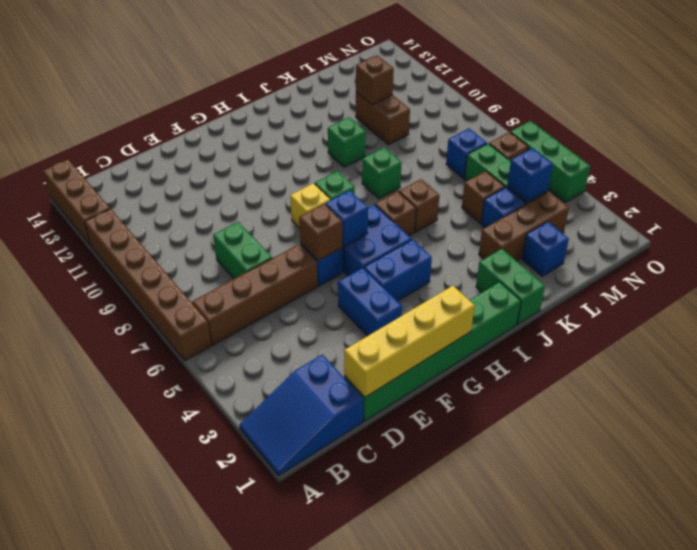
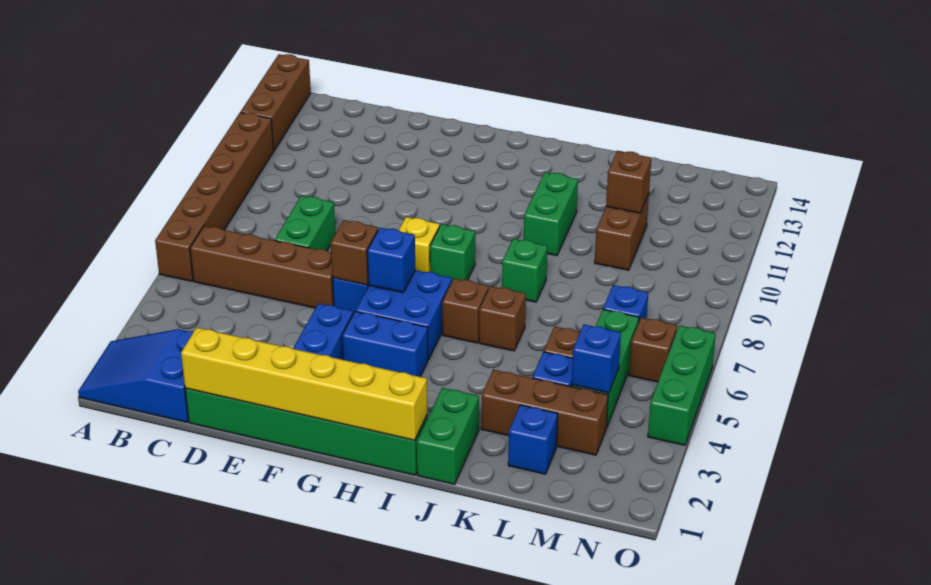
yellow 1x4 brick [344,286,475,397] -> yellow 1x6 brick [181,327,427,440]
green 1x1 brick [328,117,366,167] -> green 1x2 brick [524,172,578,256]

